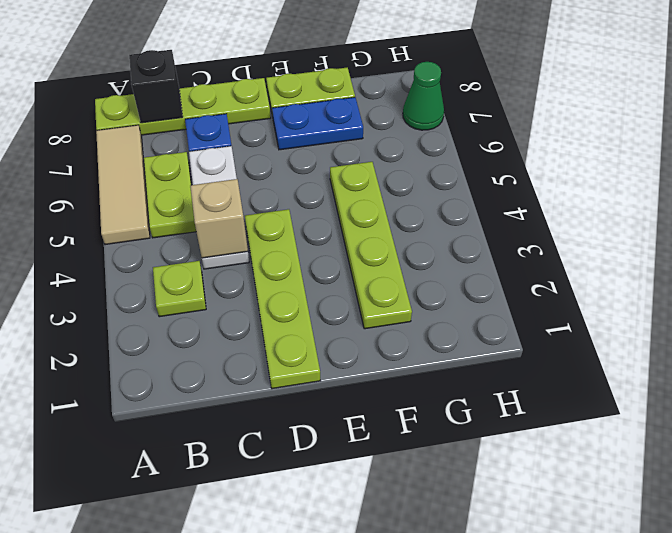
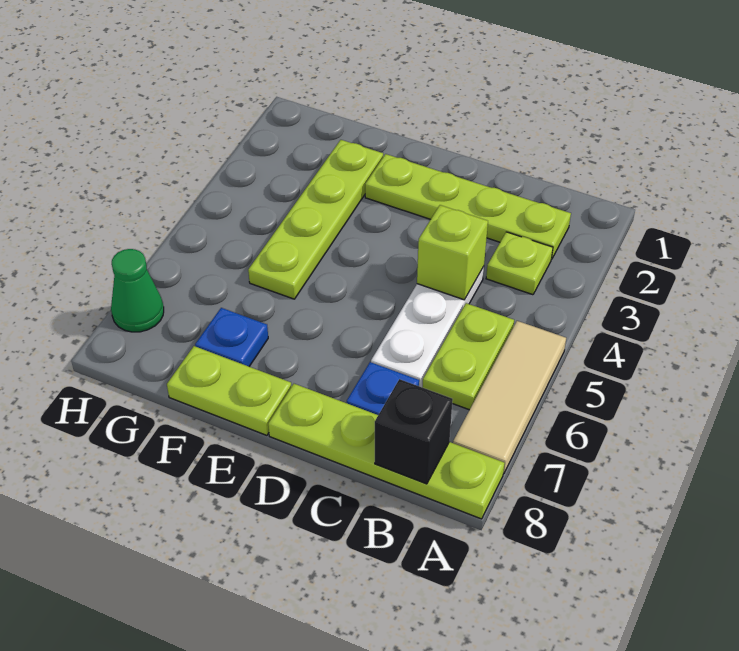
tan 1x1 brick [190,179,248,258] -> lime 1x1 brick [417,205,488,300]
lime 1x4 plate [245,209,320,389] -> lime 1x4 plate turned to [365,154,571,259]
blue 1x2 plate [272,97,363,150] -> blue 1x1 plate [195,308,268,366]

